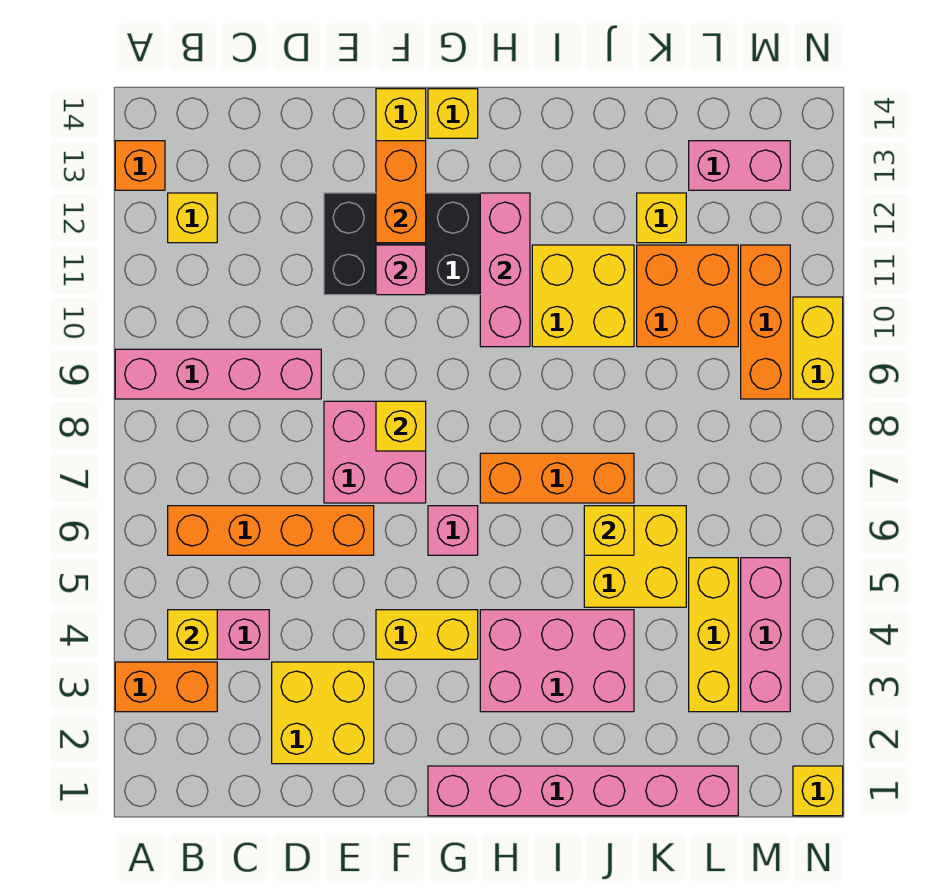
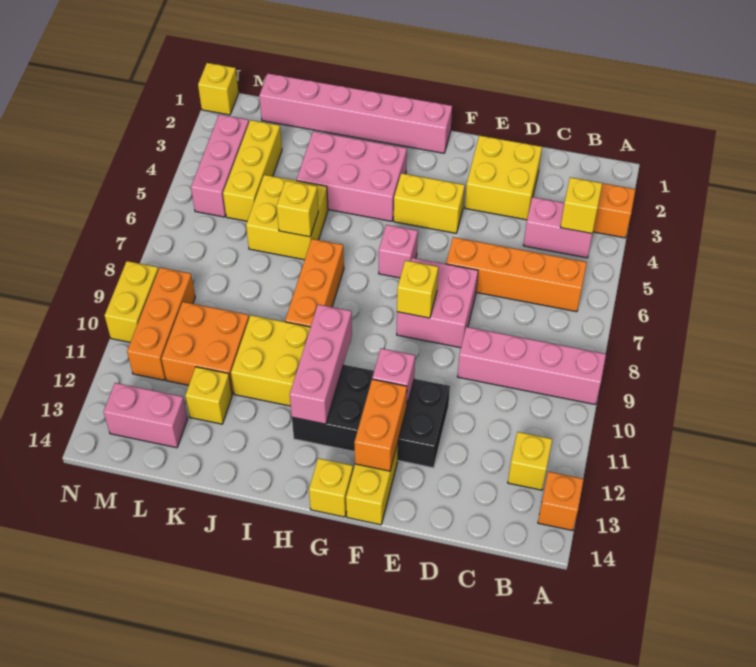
orange 1x3 brick [480,453,634,503] -> orange 1x3 brick turned to [285,239,344,327]

